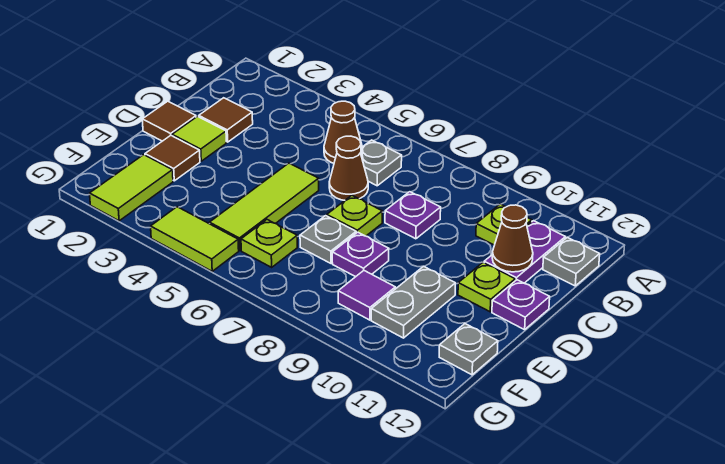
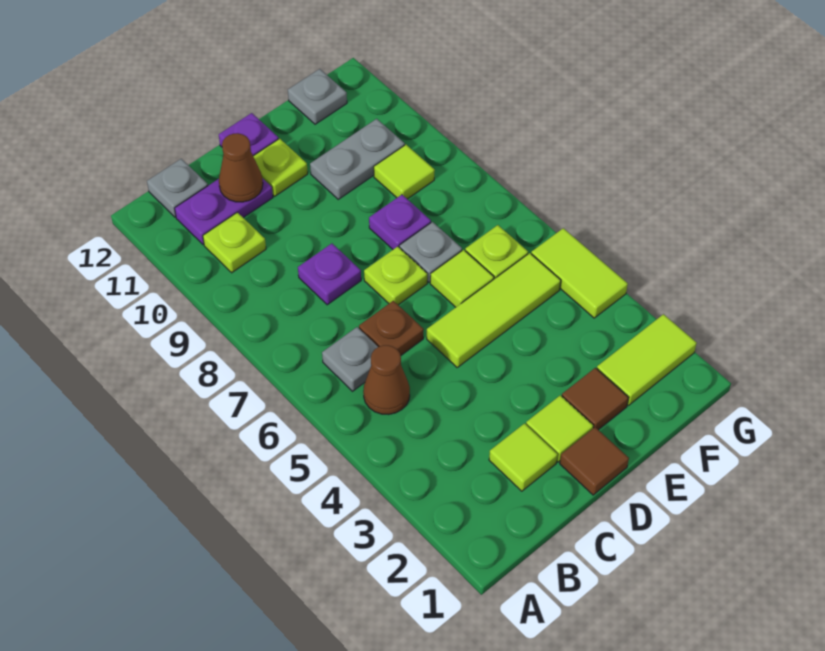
brown 1x1 tile [199,98,253,142] -> lime 1x1 tile [489,424,557,491]
brown 1x1 cone [329,136,368,200] -> brown 1x1 plate [359,301,424,355]
none -> lime 1x1 tile [430,250,494,307]
purple 1x1 tile [338,271,395,320] -> lime 1x1 tile [374,145,435,199]

